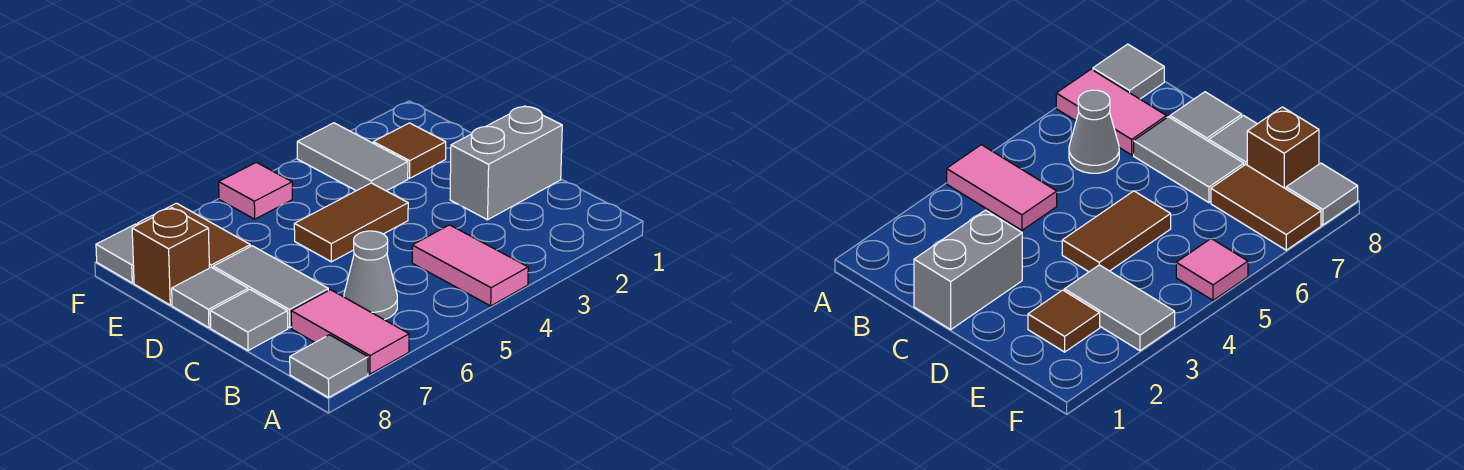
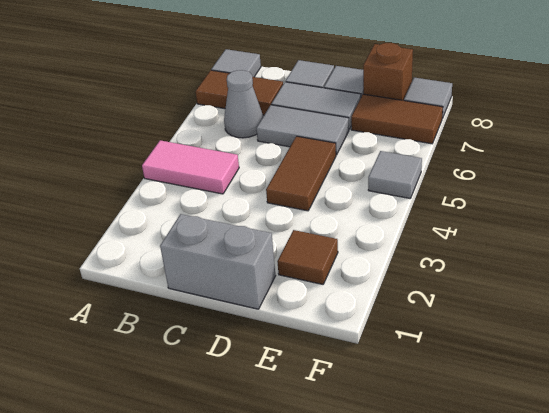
pink 1x2 tile [291,290,409,374] -> brown 1x2 tile [195,70,283,115]
grey 1x2 brick [450,106,562,220] -> grey 1x2 brick turned to [160,214,276,309]
grey 1x2 tile [297,123,408,191] -> grey 1x2 tile moved to [256,105,349,155]
pink 1x1 tile [219,162,292,219] -> grey 1x1 tile [368,151,422,198]

